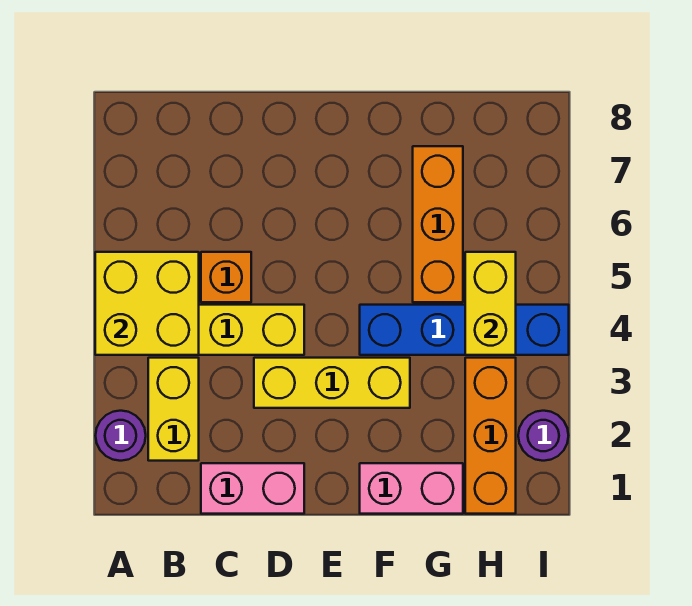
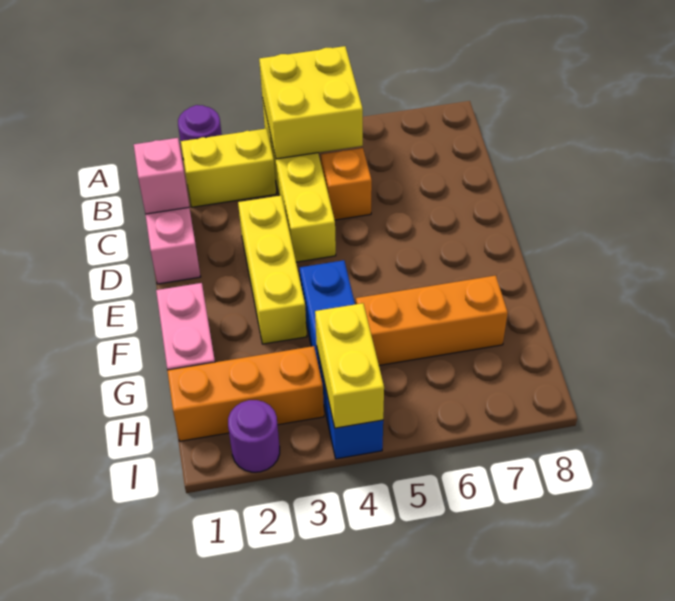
none -> pink 1x1 brick [134,138,189,214]
yellow 1x2 brick [465,252,516,355] -> yellow 1x2 brick turned to [315,303,384,428]

